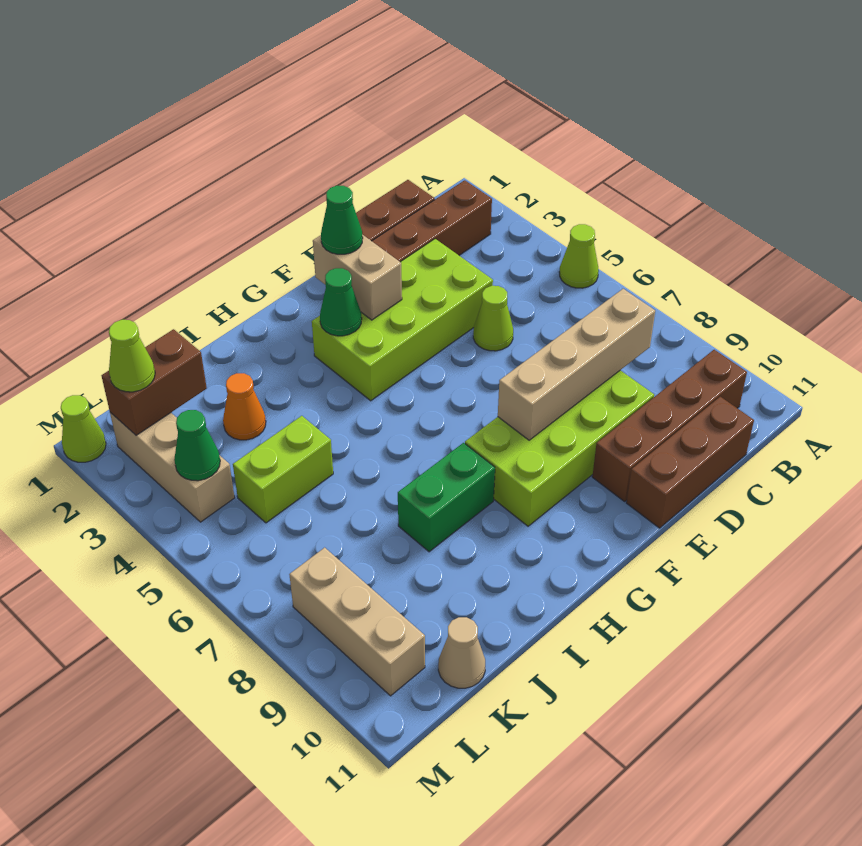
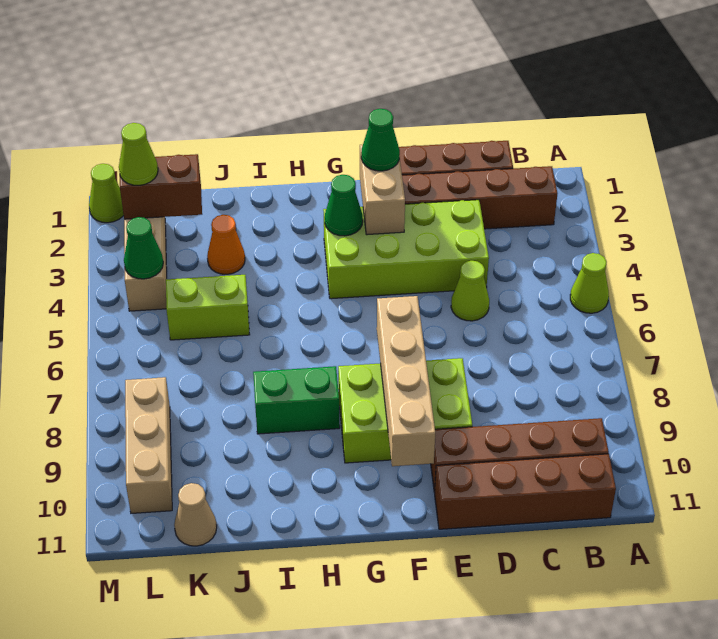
tan 1x4 brick [498,289,655,440] -> tan 1x4 brick turned to [377,296,435,466]
brown 1x3 brick [626,397,754,528] -> brown 1x4 brick [435,454,616,529]
lime 2x4 brick [465,370,654,526] -> lime 2x3 brick [338,358,472,463]

